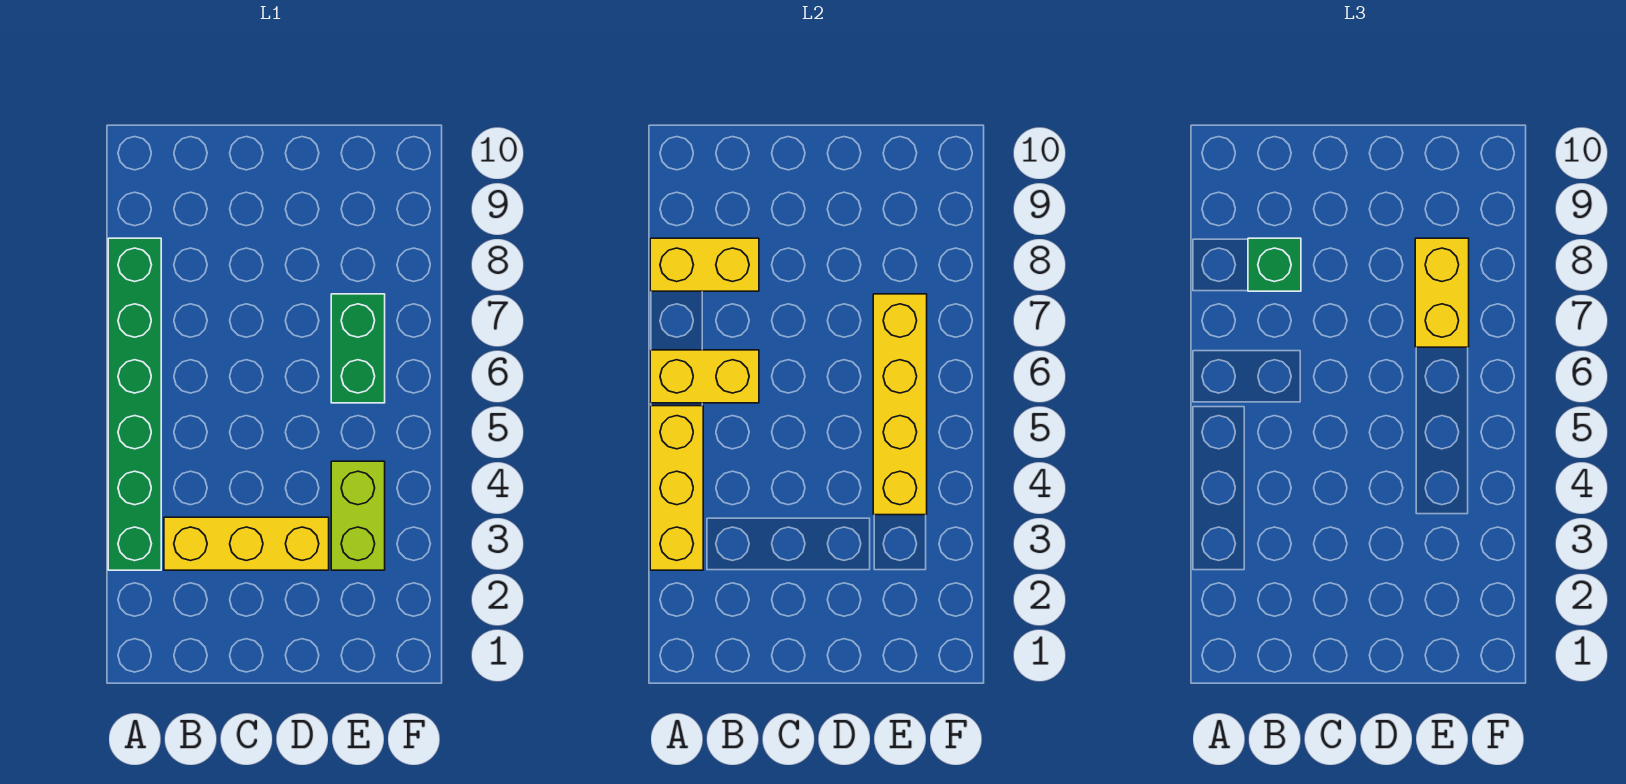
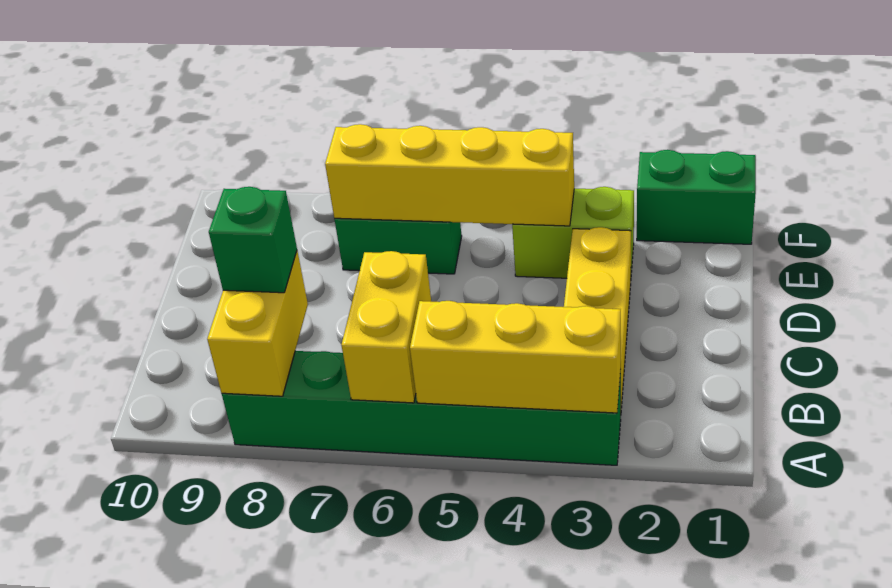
yellow 1x2 brick [1415,238,1469,347] -> none
none -> green 1x2 brick [637,150,756,244]

